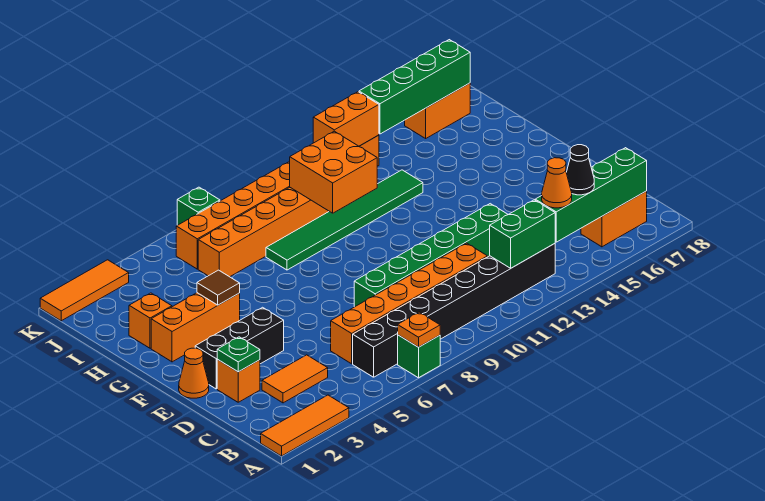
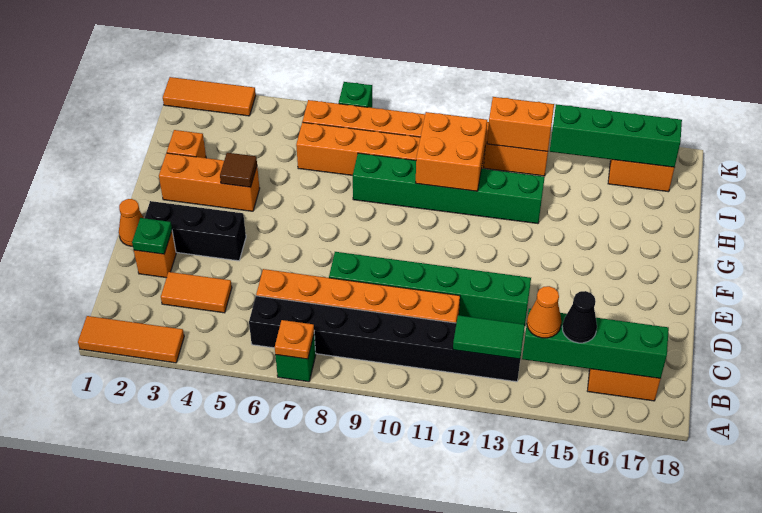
green 1x2 brick [490,200,555,268] -> green 1x2 tile [453,315,525,359]
green 1x6 tile [266,170,423,270] -> green 1x6 brick [353,153,545,224]

